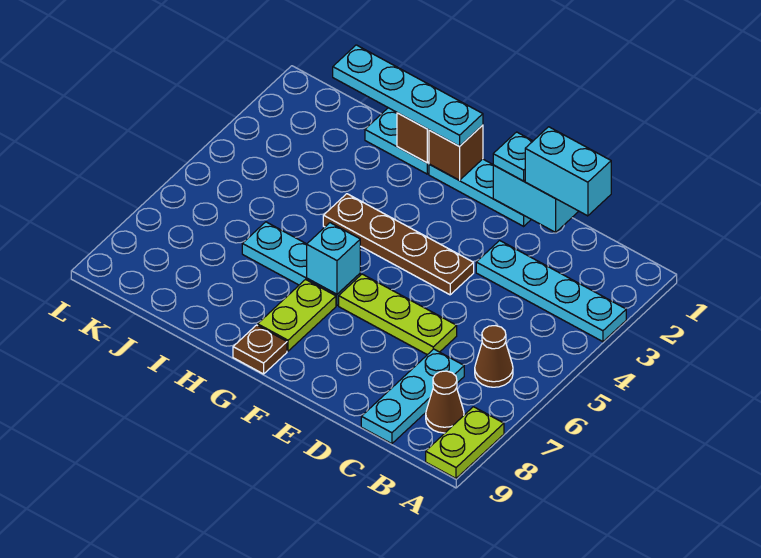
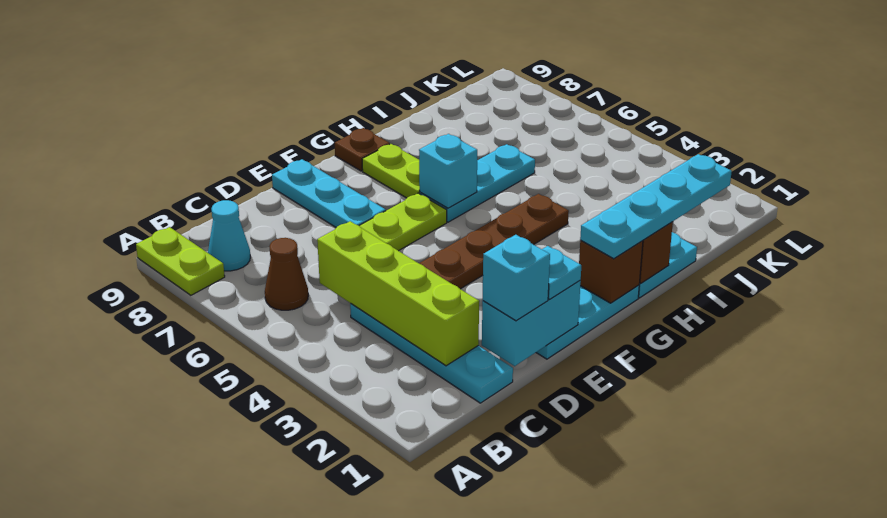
cyan 1x4 plate [476,240,626,342] -> cyan 1x4 plate turned to [350,304,513,403]
brown 1x1 cone [426,371,464,433] -> cyan 1x1 cone [208,200,250,271]
cyan 1x2 brick [525,127,611,216] -> cyan 1x1 brick [483,235,550,321]
none -> lime 1x4 brick [317,221,479,366]
cyan 1x3 plate [361,349,464,444] -> cyan 1x3 plate moved to [272,159,386,227]

